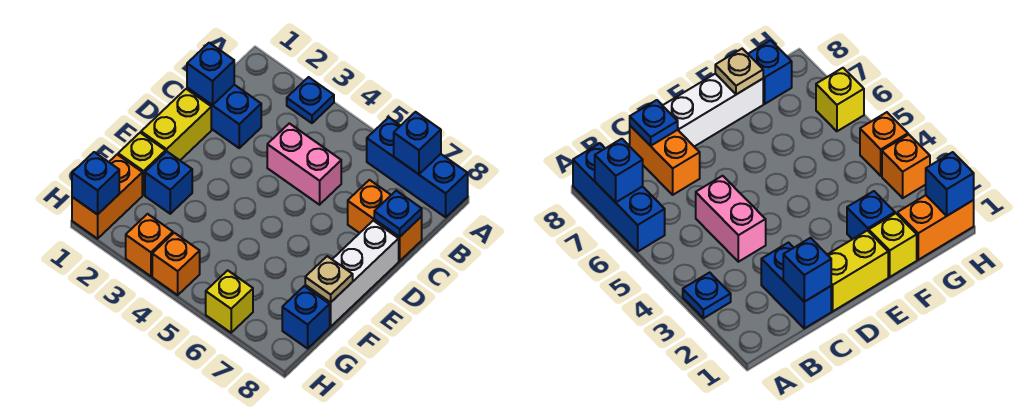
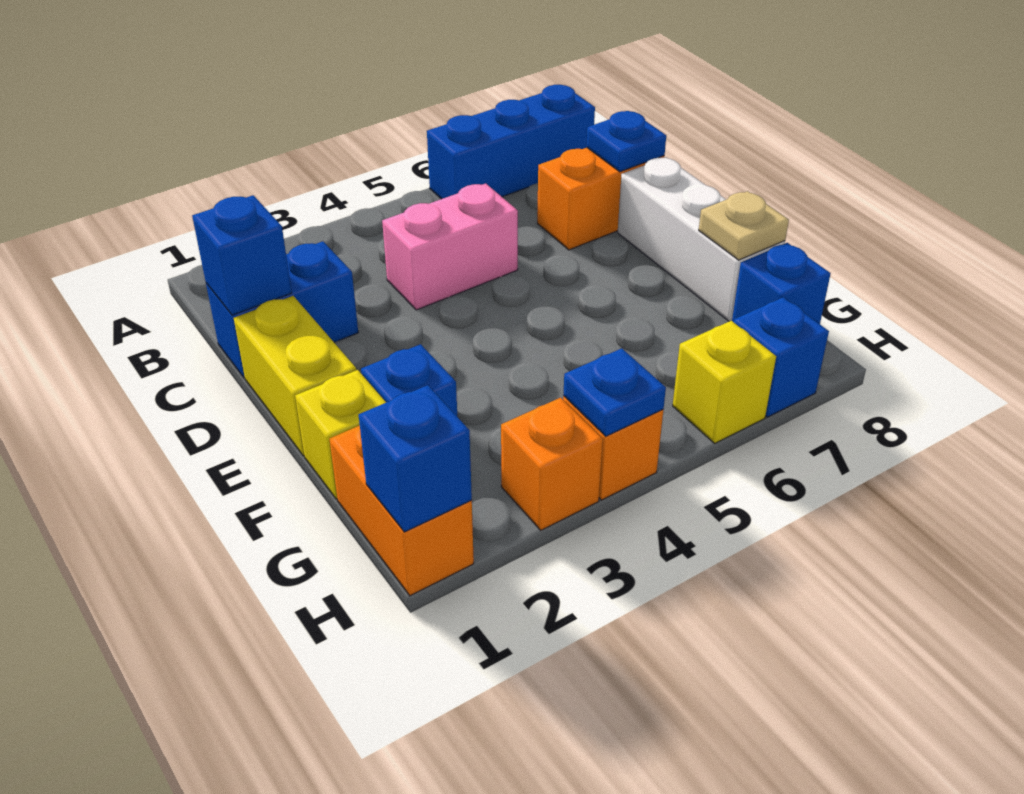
blue 1x1 plate [287,77,334,123] -> blue 1x1 plate moved to [563,348,666,436]
blue 1x1 brick [394,112,441,174] -> blue 1x1 brick moved to [734,297,829,417]

